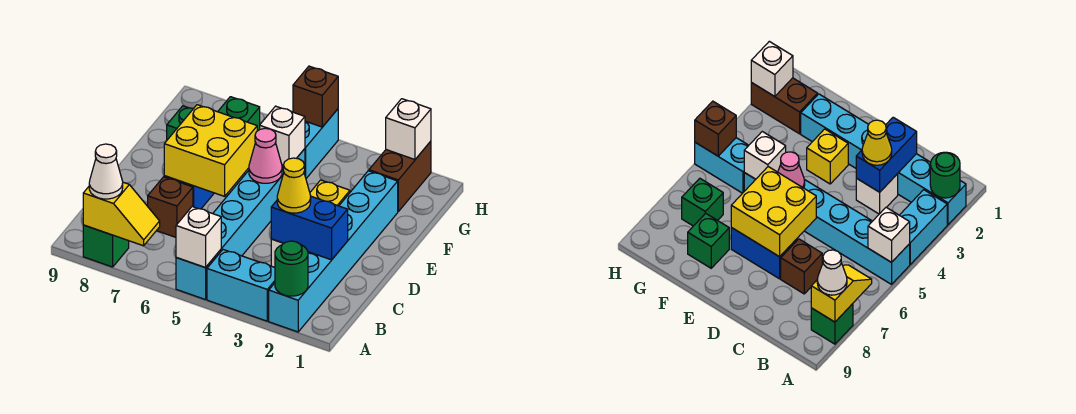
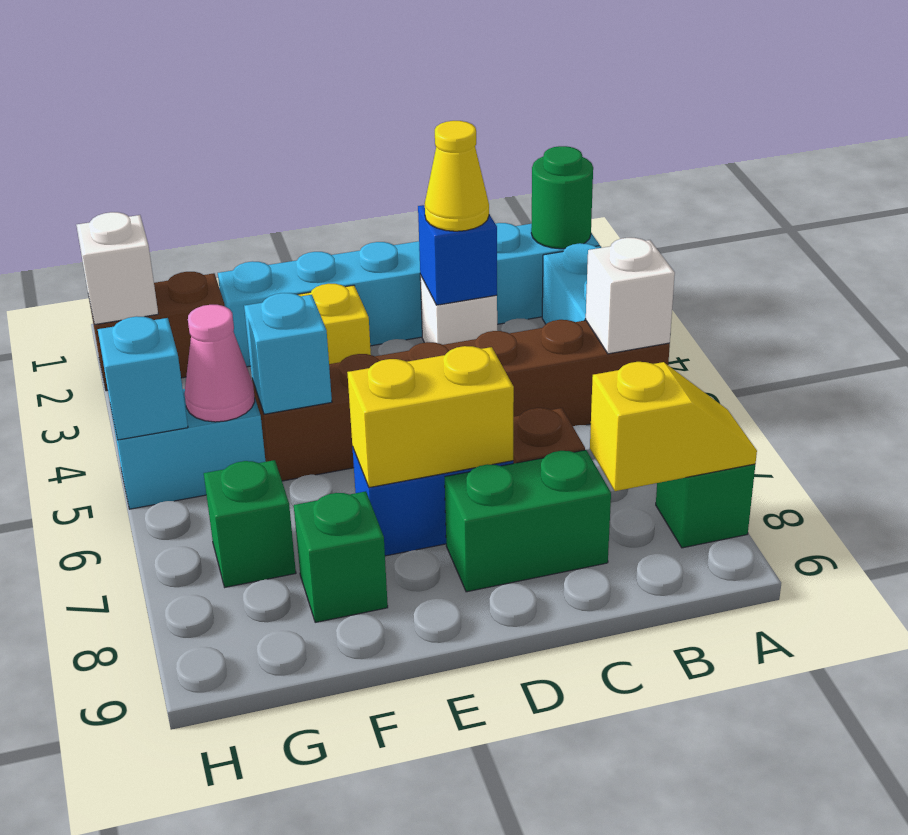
cyan 1x6 brick [176,149,305,300] -> brown 1x6 brick [252,320,670,481]
yellow 1x2 slope [83,182,160,246] -> yellow 1x2 slope turned to [590,362,757,491]
white 1x1 cone [89,144,123,199] -> none
blue 1x2 brick [271,196,348,260] -> blue 1x1 brick [418,205,497,305]
none -> green 1x2 brick [445,450,611,592]
yellow 2x2 brick [164,105,257,196] -> yellow 1x2 brick [347,346,514,488]
pink 1x1 cone [249,128,282,183] -> pink 1x1 cone moved to [185,305,255,422]
white 1x1 brick [260,106,305,165] -> cyan 1x1 brick [244,293,332,414]
brown 1x1 brick [293,66,338,127] -> cyan 1x1 brick [98,316,188,440]

